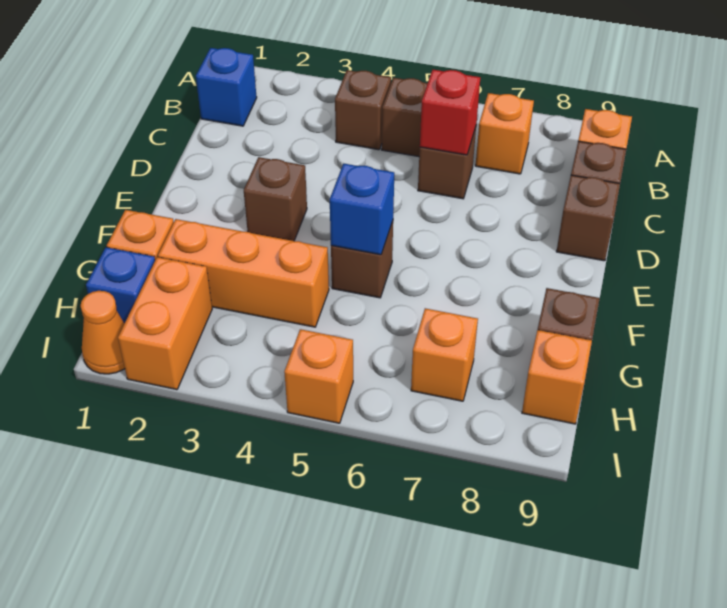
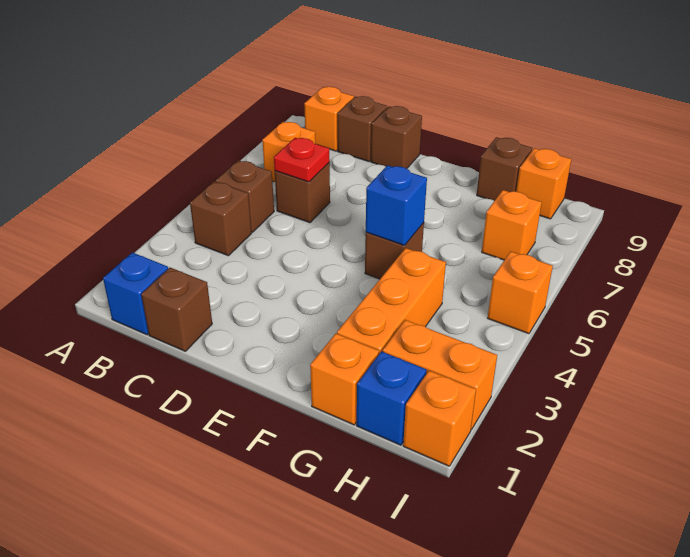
red 1x1 brick [420,70,480,155] -> red 1x1 plate [274,138,330,182]
brown 1x1 brick [244,157,307,241] -> brown 1x1 brick moved to [141,268,212,351]
orange 1x1 cone [81,291,125,374] -> orange 1x1 brick [403,371,476,466]

